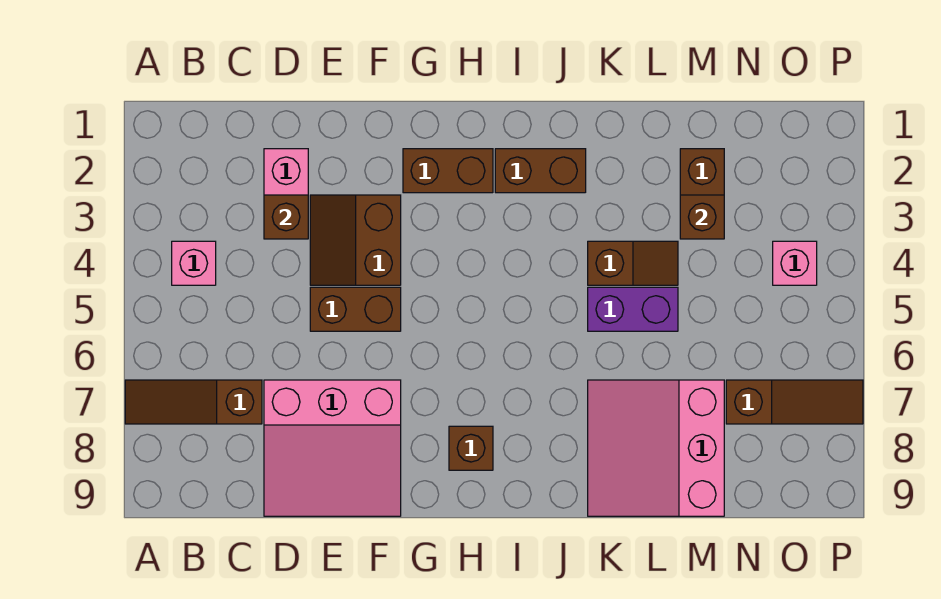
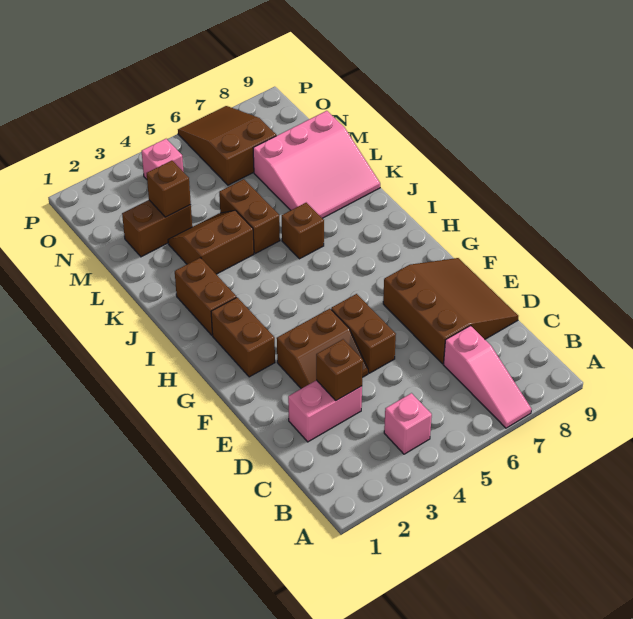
brown 1x3 slope [125,380,262,424] -> pink 1x3 slope [444,326,532,428]
pink 3x3 slope [264,380,401,516] -> brown 3x3 slope [383,258,518,364]
brown 1x1 brick [449,426,493,470] -> brown 1x1 brick moved to [282,203,324,259]
brown 1x2 slope [588,241,678,285] -> brown 2x2 slope [168,210,254,274]
purple 1x2 brick [588,287,678,331] -> brown 1x2 brick [219,179,280,253]
brown 1x3 slope [726,380,863,424] -> brown 2x3 slope [178,106,276,185]

